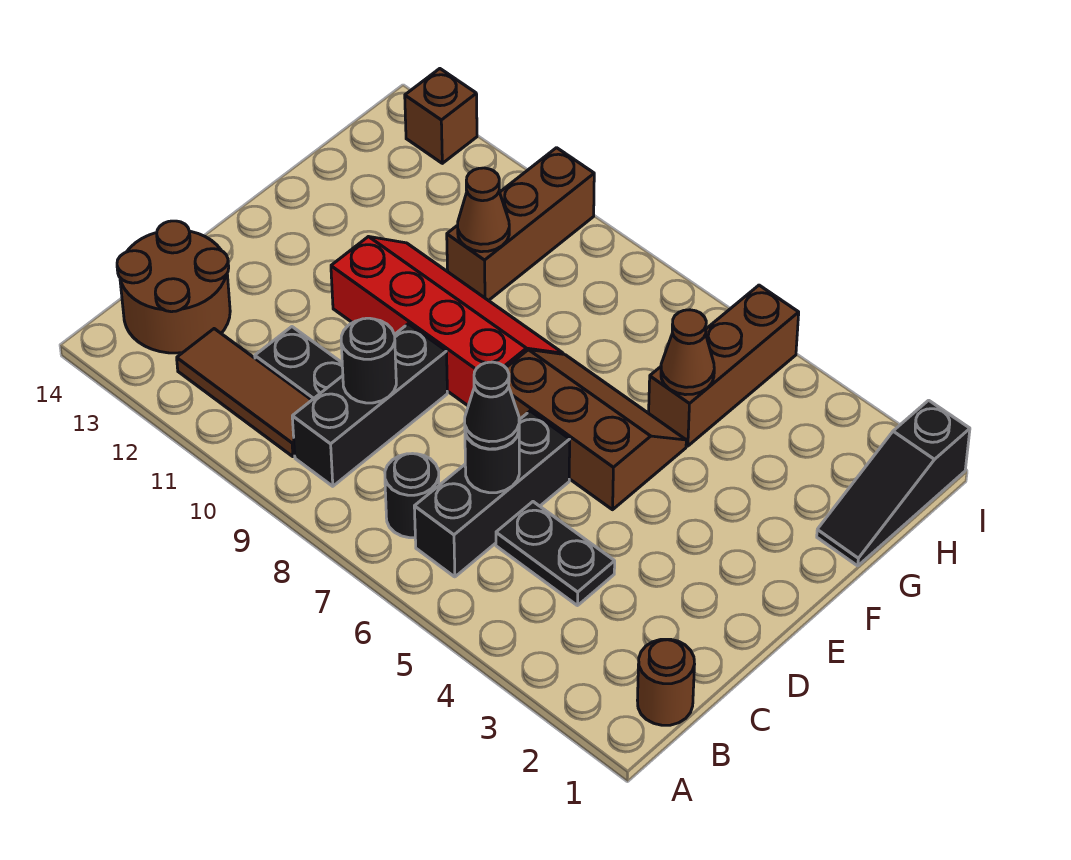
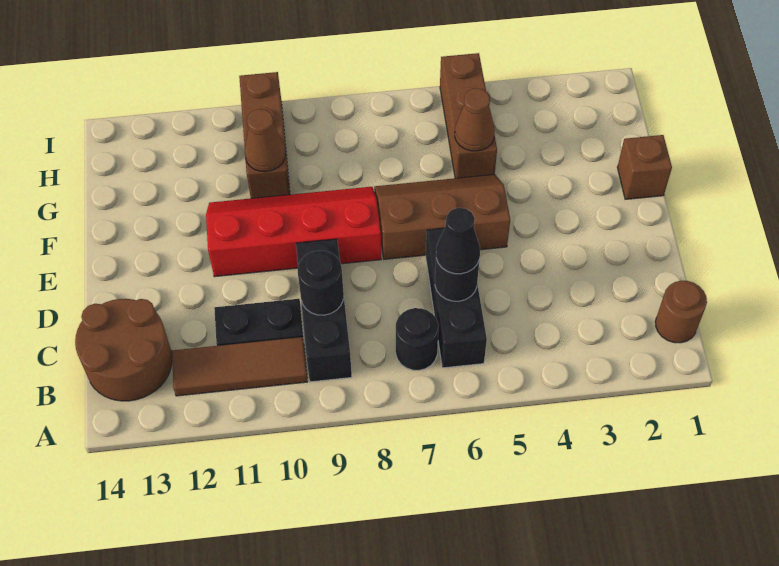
black 1x2 plate [496,502,615,606] -> none
black 1x3 slope [817,400,970,566] -> none
brown 1x1 brick [405,69,477,163] -> brown 1x1 brick moved to [617,135,672,199]

